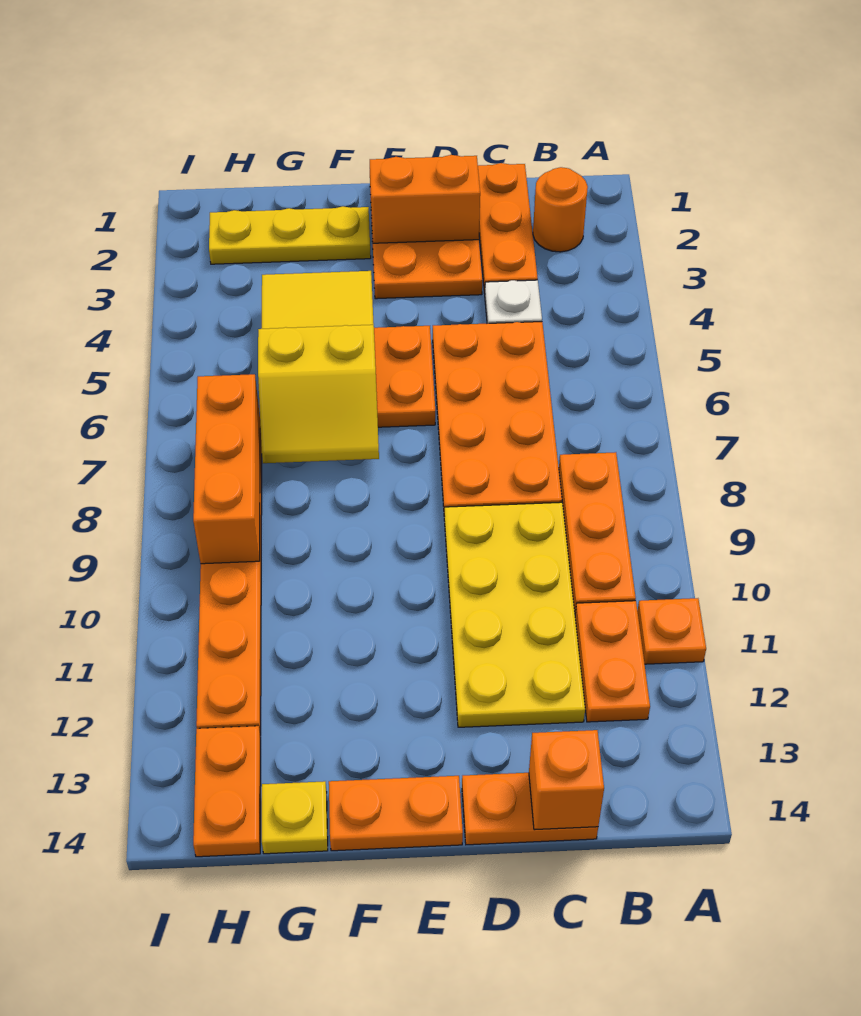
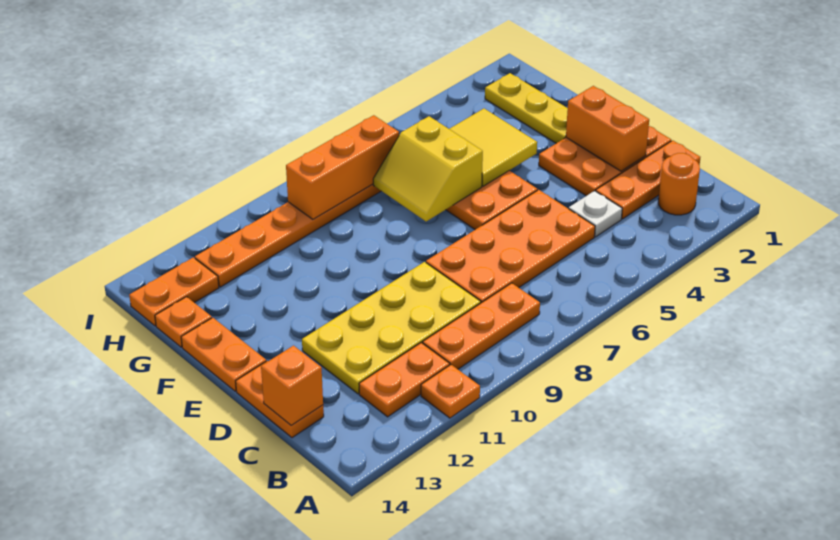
yellow 1x1 plate [262,781,328,854] -> orange 1x1 plate [155,297,212,347]

